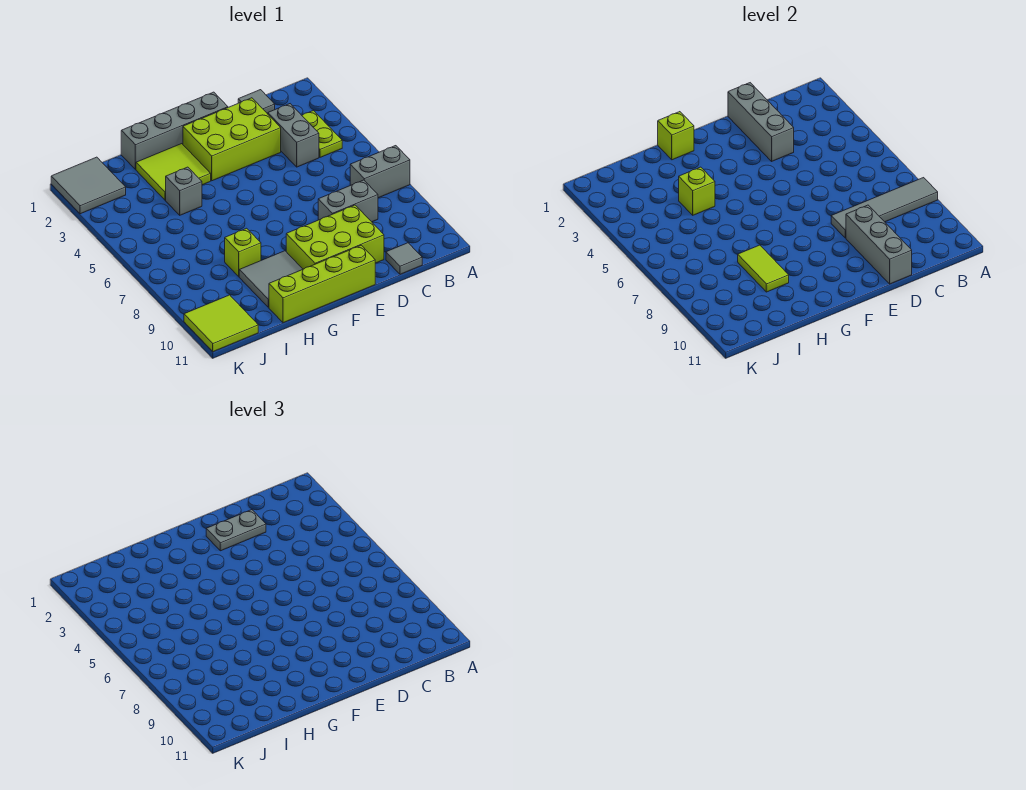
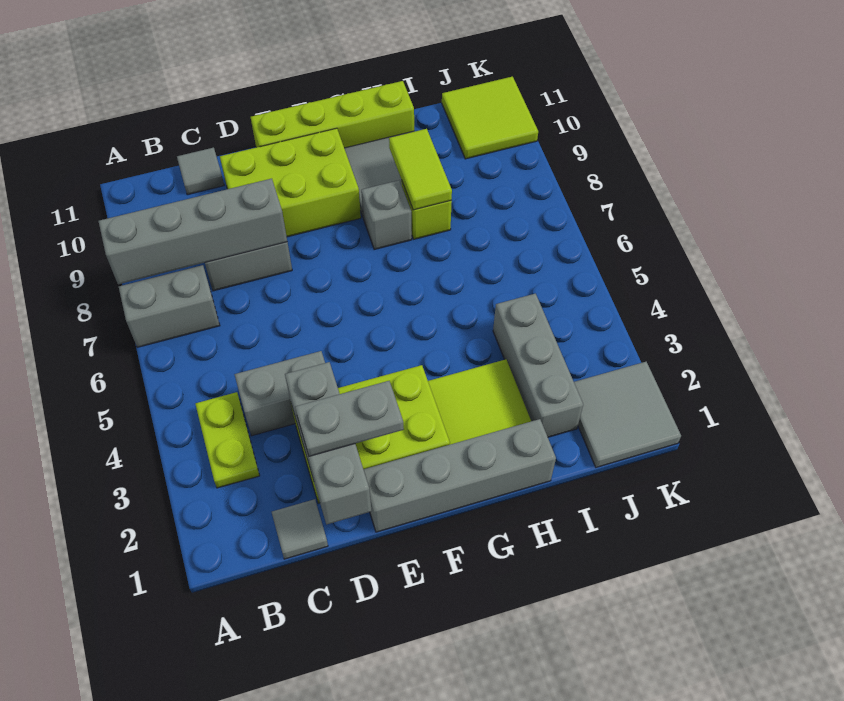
grey 1x4 tile [831,178,938,238] -> grey 1x4 brick [99,179,287,284]
grey 1x2 brick [268,104,319,167] -> grey 1x2 brick turned to [234,351,325,436]
grey 1x3 brick [846,205,912,284] -> grey 1x3 brick moved to [493,294,583,437]
lime 1x1 brick [658,112,694,160] -> none
grey 1x1 brick [166,167,202,215] -> grey 1x1 brick moved to [361,180,412,250]
lime 1x1 brick [679,167,715,215] -> none

